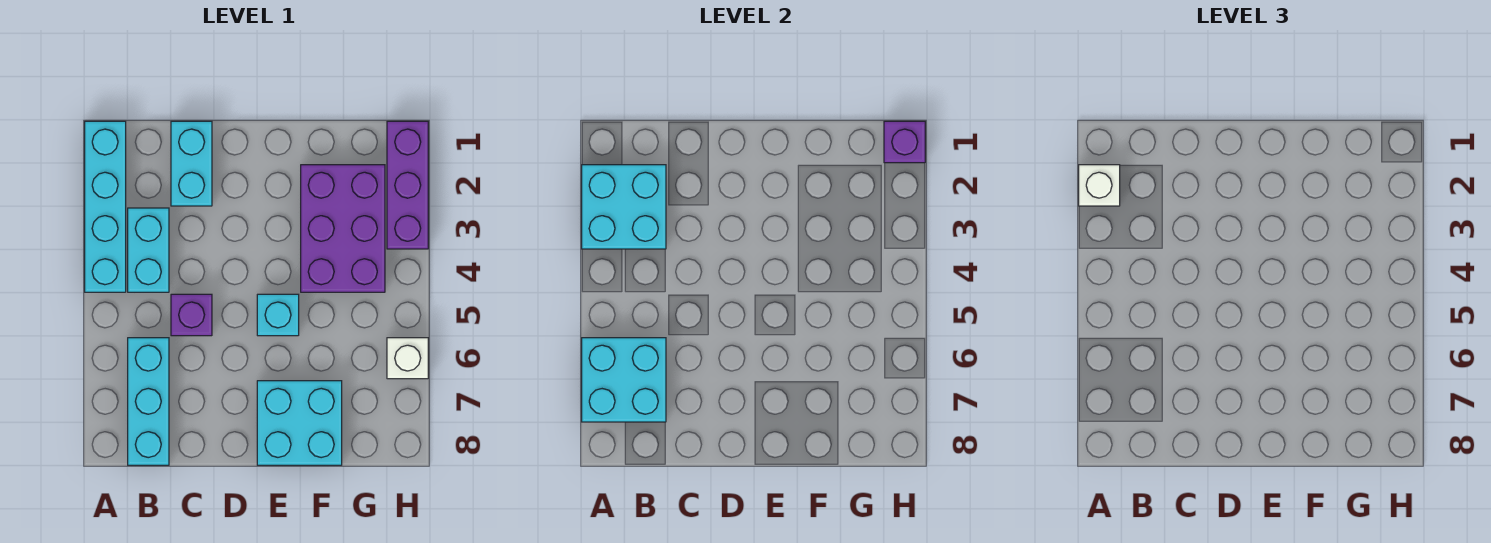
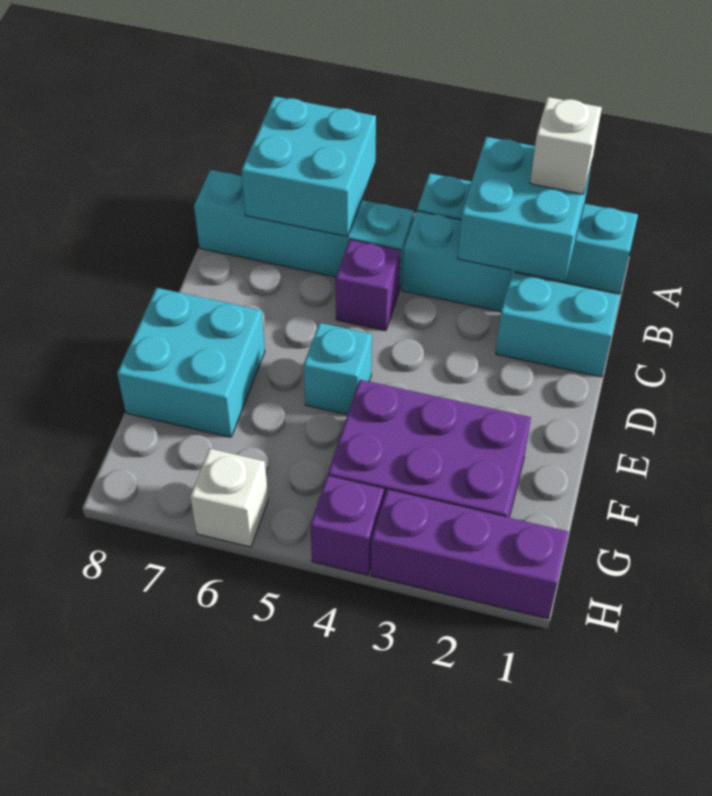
cyan 1x3 brick [128,338,169,465] -> cyan 1x4 brick [194,170,414,290]
purple 1x1 brick [884,121,925,163] -> purple 1x1 brick moved to [310,476,384,575]

